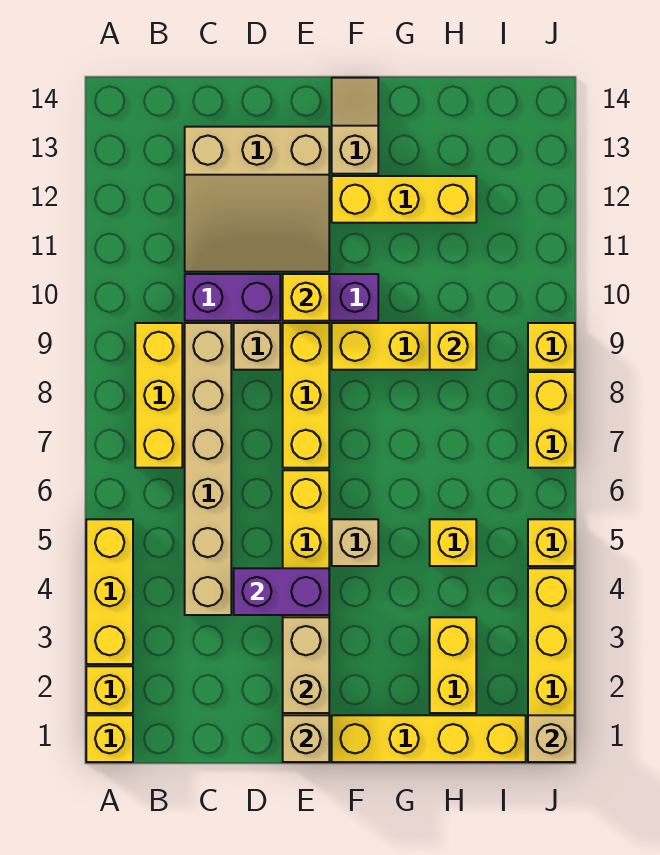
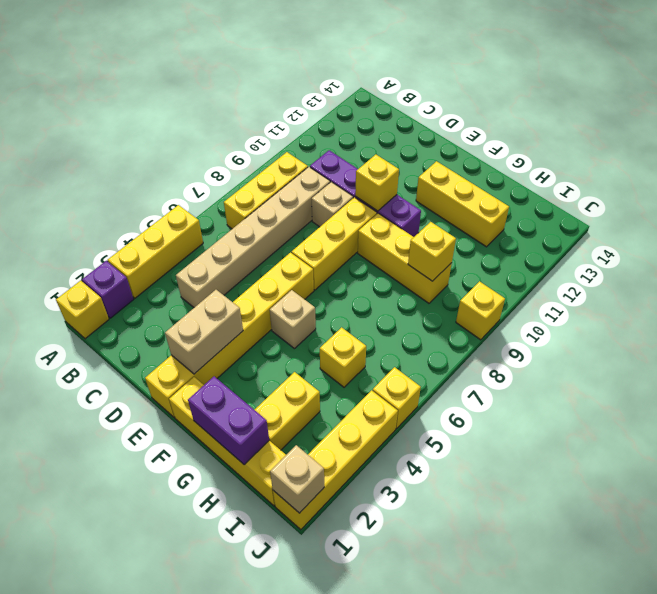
yellow 1x1 brick [86,666,133,713] -> purple 1x1 brick [82,261,134,318]
tan 3x3 slope [185,127,329,272] -> none
purple 1x2 brick [234,568,329,615] -> purple 1x2 brick moved to [188,376,269,465]
tan 1x1 brick [283,715,329,762] -> none
tan 1x2 slope [332,78,378,174] -> none
yellow 1x2 brick [528,372,575,468] -> none

